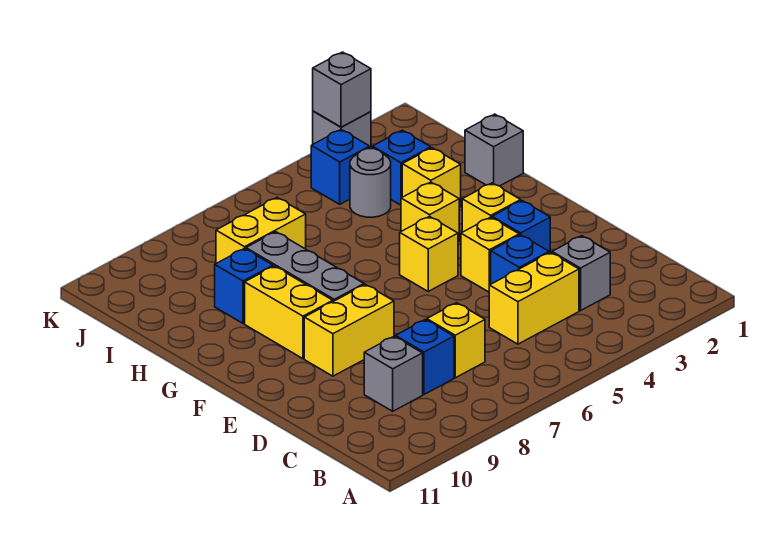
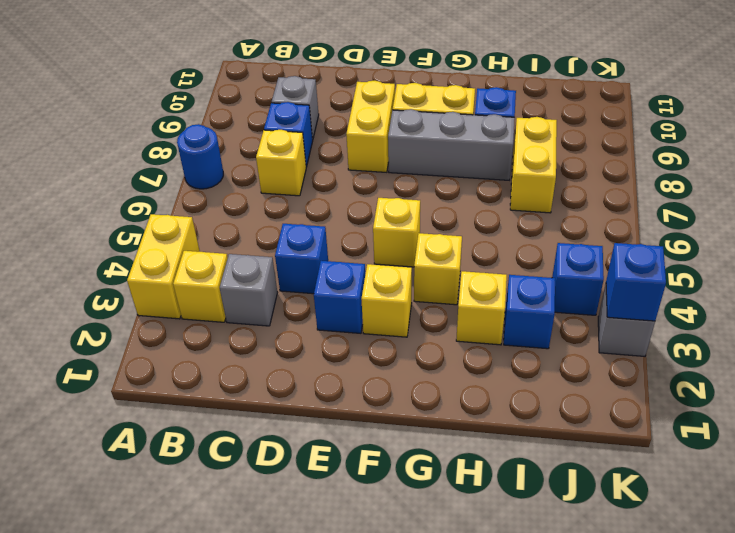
none -> blue 1x1 round brick [177,124,223,189]
yellow 1x2 brick [489,252,579,344] -> yellow 1x2 brick moved to [127,214,200,319]
yellow 1x1 brick [461,217,519,292] -> yellow 1x1 brick moved to [173,251,228,322]
grey 1x1 brick [465,114,523,186] -> none
grey 1x1 round brick [350,149,391,217] -> none
grey 1x1 brick [313,52,371,127] -> blue 1x1 brick [606,243,666,321]

